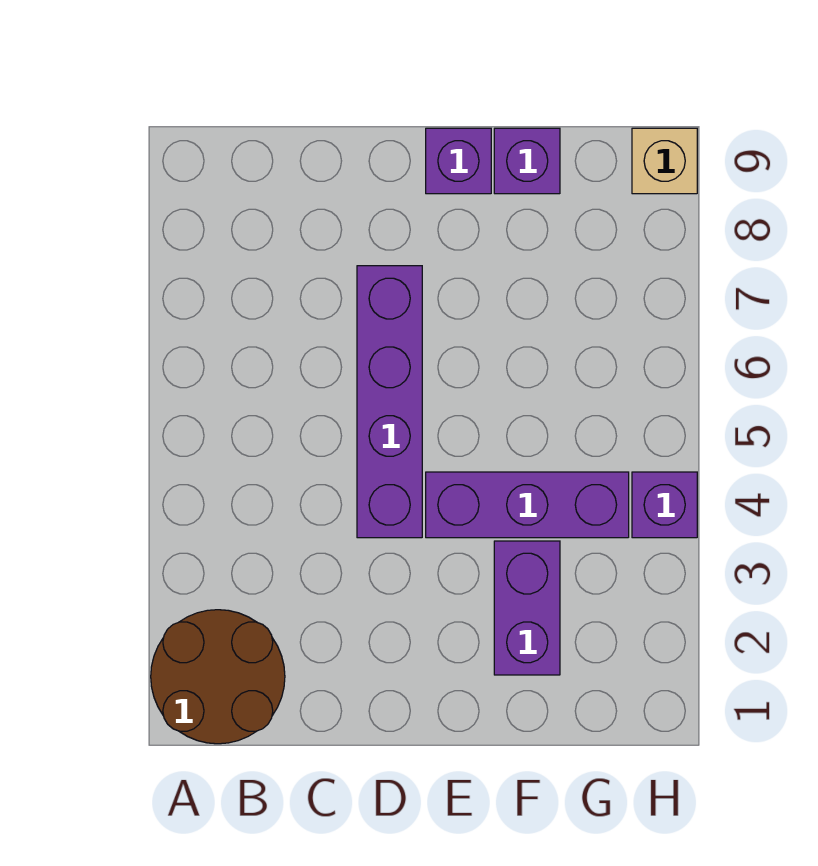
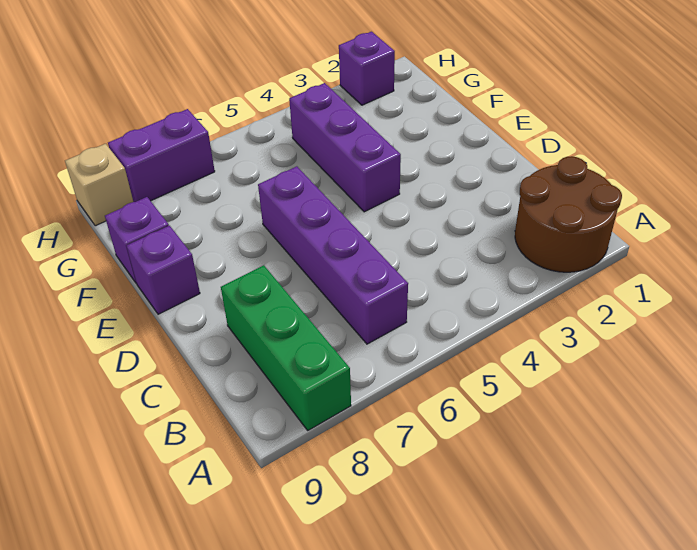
none -> green 1x3 brick [221,265,351,430]
purple 1x4 brick [357,266,422,538] -> purple 1x4 brick turned to [258,166,408,344]
purple 1x2 brick [494,541,560,675] -> purple 1x2 brick moved to [108,109,215,202]
purple 1x1 brick [632,472,697,538] -> purple 1x1 brick moved to [339,32,395,105]

